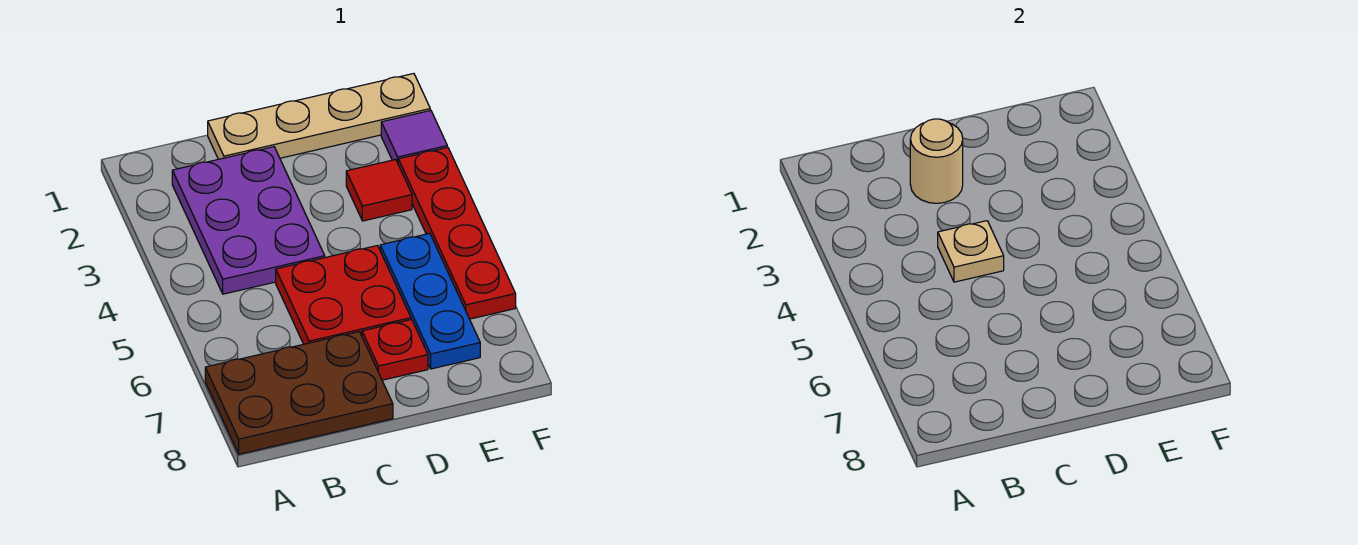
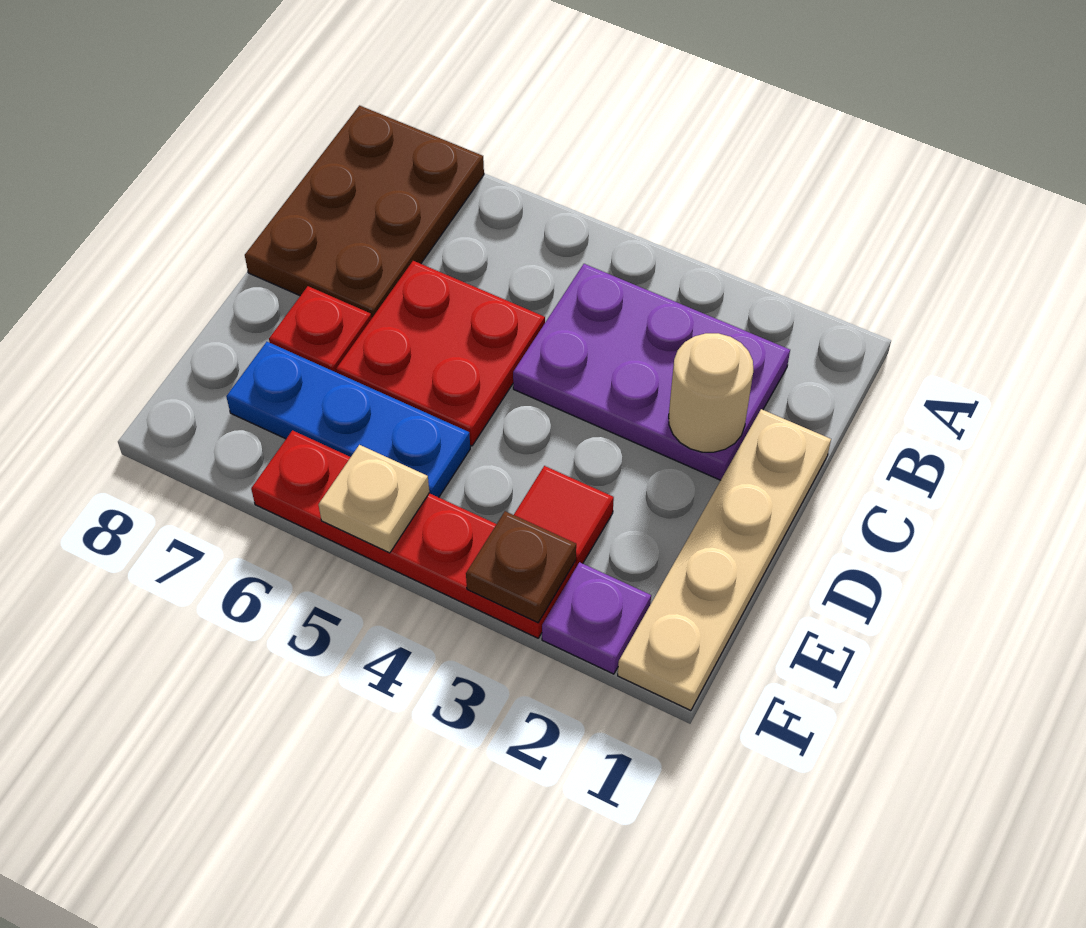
tan 1x1 plate [938,221,1004,282] -> tan 1x1 plate moved to [319,445,429,553]
purple 1x1 tile [381,110,447,162] -> purple 1x1 plate [542,562,651,674]
none -> brown 1x1 plate [466,511,576,623]

